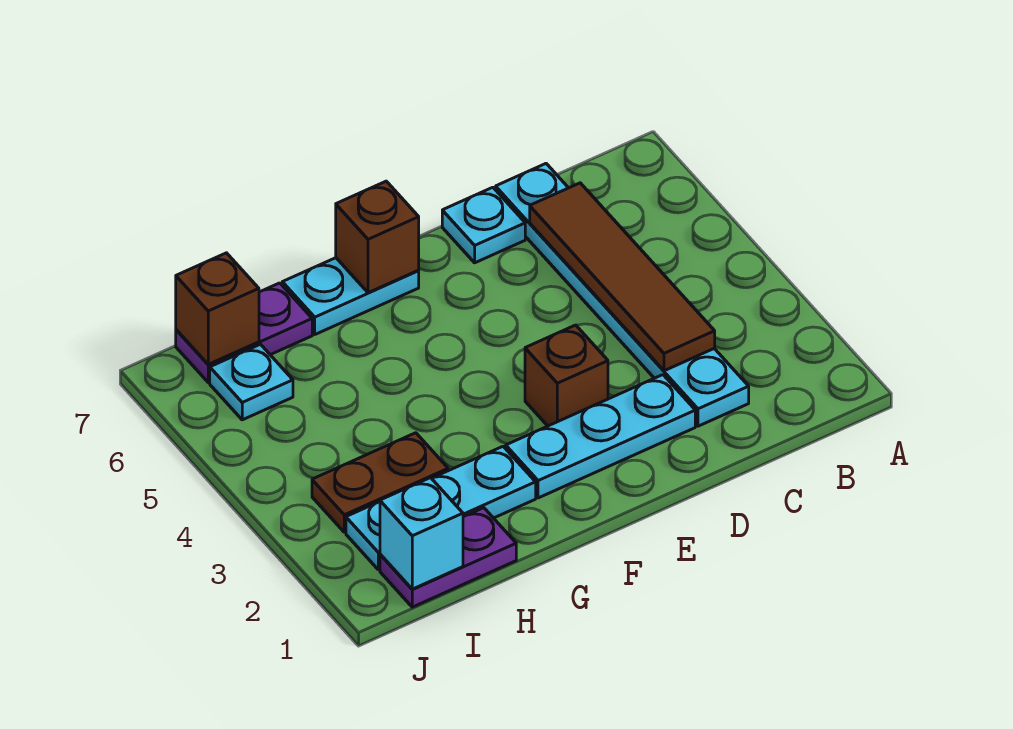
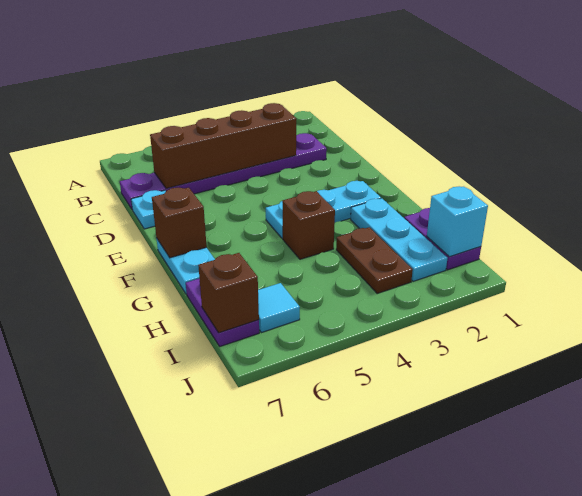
cyan 1x6 plate [496,164,749,426] -> purple 1x6 plate [120,133,327,210]
brown 1x4 tile [530,183,715,371] -> brown 1x4 brick [150,103,296,189]
cyan 1x3 plate [506,375,695,498] -> cyan 1x3 plate turned to [266,181,381,238]
brown 1x1 brick [525,325,608,426] -> brown 1x1 brick moved to [282,191,335,259]
cyan 1x1 plate [210,344,293,420] -> cyan 1x1 tile [258,283,300,333]

